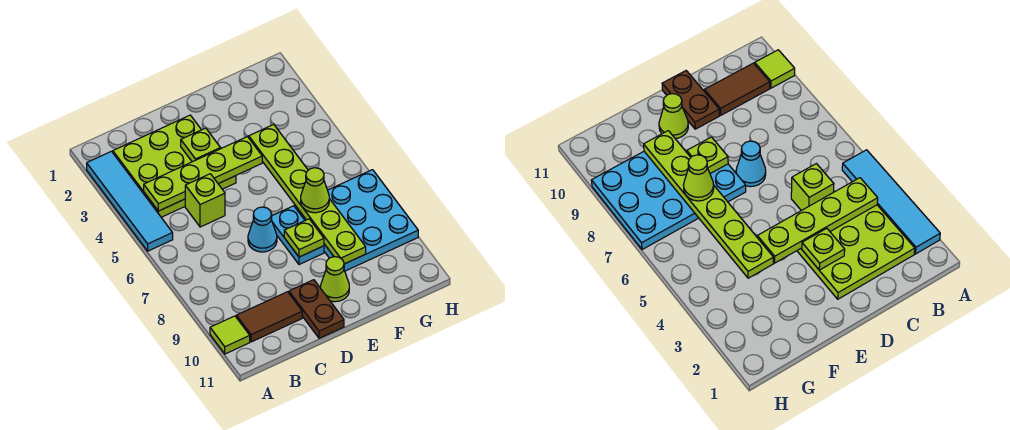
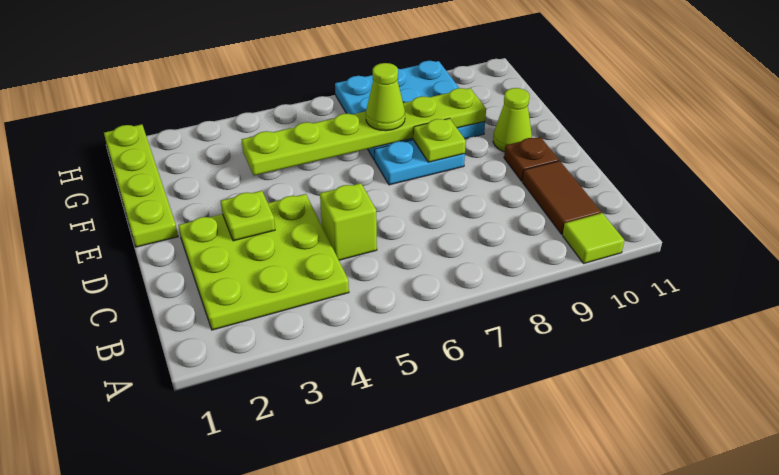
cyan 1x4 tile [87,151,173,251] -> none
lime 1x4 plate [144,137,262,211] -> lime 1x4 plate moved to [104,124,178,247]
cyan 1x1 cone [248,207,277,252] -> none
brown 1x2 plate [289,280,344,338] -> brown 1x1 plate [504,137,559,181]

